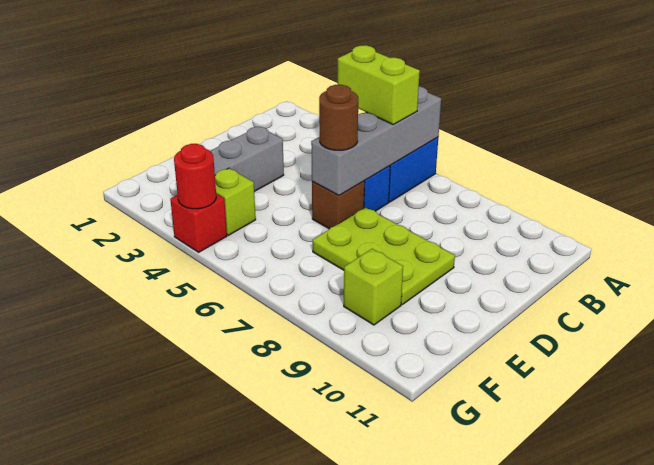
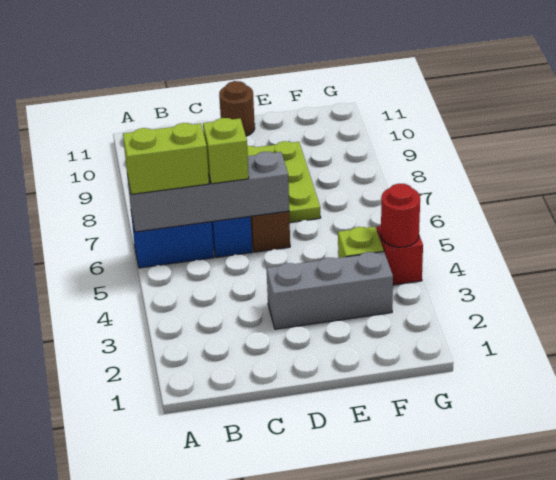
lime 1x2 brick [338,45,420,125] -> lime 1x2 brick turned to [123,123,209,194]
brown 1x1 round brick [319,85,358,150] -> brown 1x1 round brick moved to [219,81,255,136]
lime 1x1 brick [344,249,403,325] -> lime 1x1 brick moved to [203,118,249,184]

